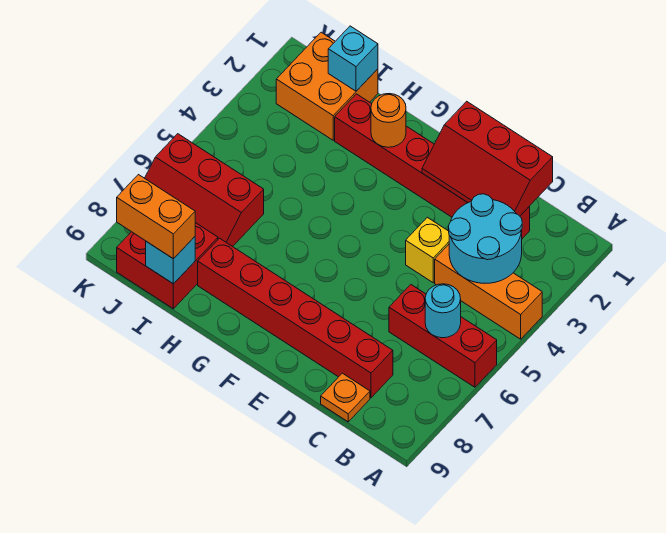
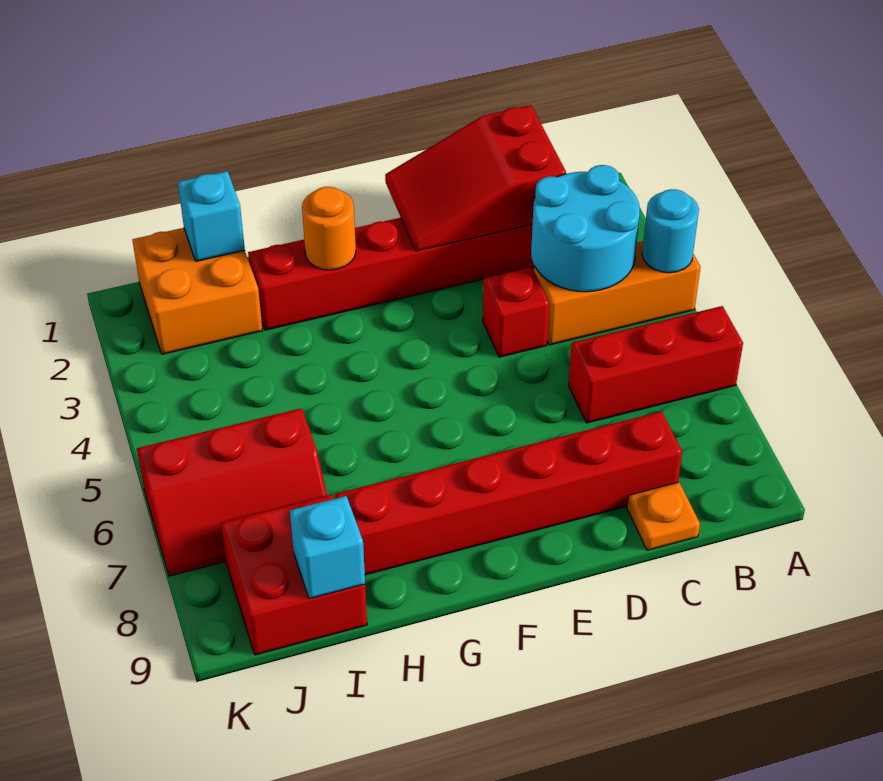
cyan 1x1 round brick [425,284,461,338] -> cyan 1x1 round brick moved to [642,189,699,273]
red 2x3 slope [422,101,553,216] -> red 2x3 slope turned to [385,105,566,251]
yellow 1x1 brick [406,217,449,283] -> red 1x1 brick [483,267,549,357]
orange 1x2 brick [117,175,195,259] -> none

